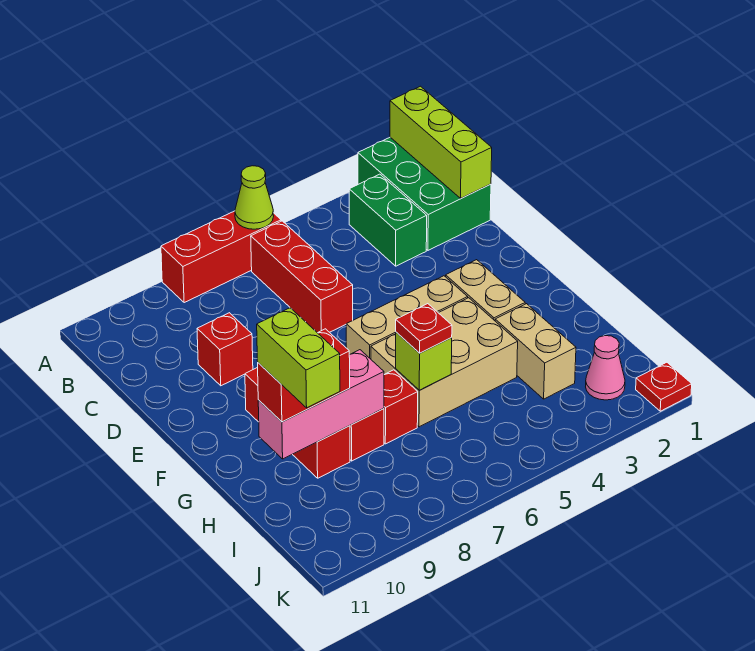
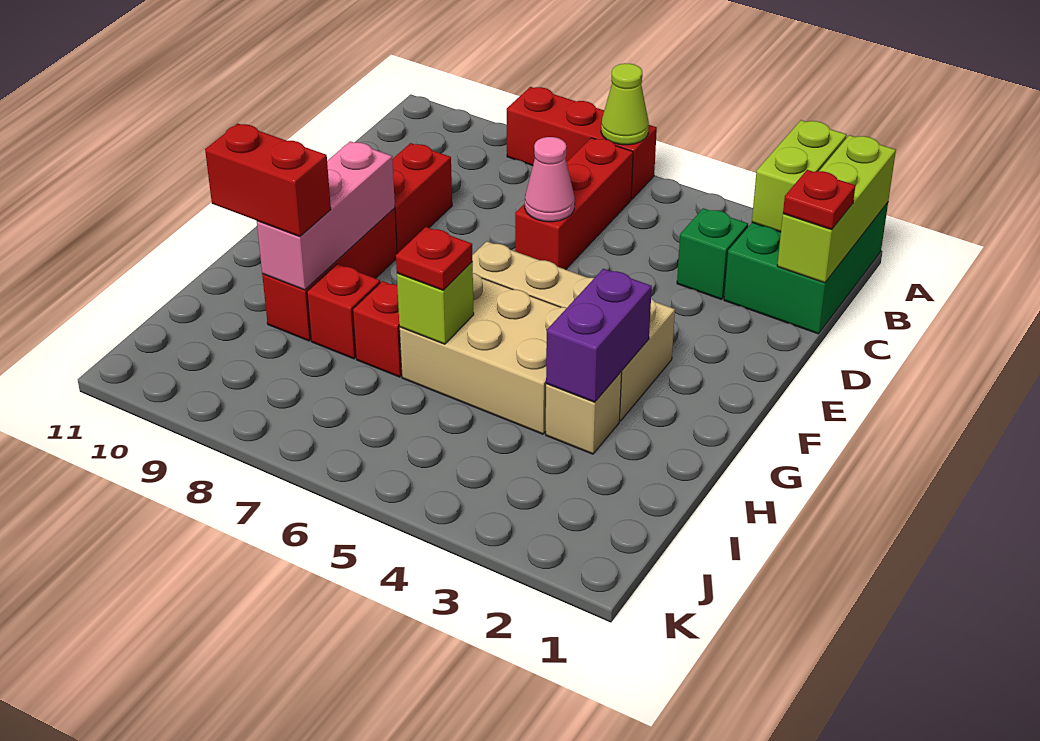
green 1x2 brick [349,174,427,266] -> green 1x1 brick [677,208,748,300]
red 1x1 brick [197,313,253,386] -> red 1x2 brick [392,143,452,254]
none -> purple 1x2 brick [546,269,652,402]
tan 1x2 brick [495,304,576,399] -> tan 1x1 brick [546,372,622,454]
pink 1x3 brick [258,350,384,459] -> pink 1x3 brick turned to [257,141,395,290]
lime 1x2 brick [257,308,340,408] -> lime 1x2 brick moved to [752,120,847,232]
pink 1x1 cone [586,336,625,400] -> pink 1x1 cone moved to [525,137,575,222]
red 1x1 plate [636,362,692,411] -> red 1x1 plate moved to [783,170,855,230]

